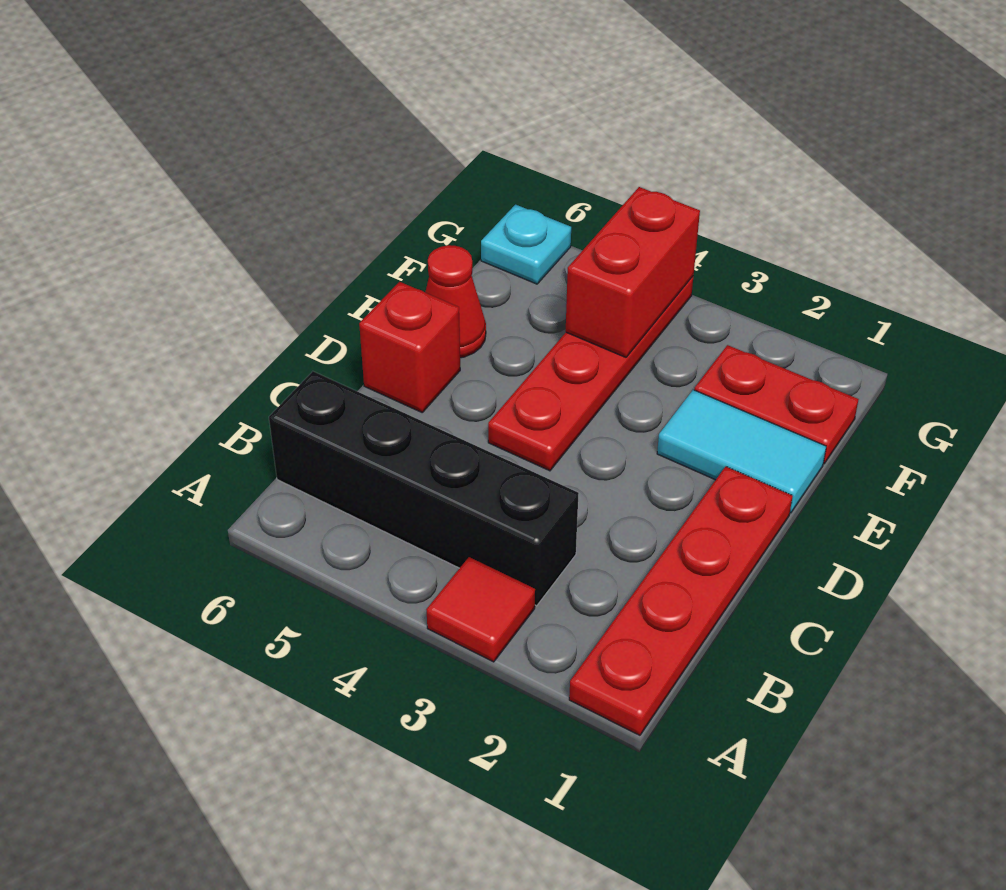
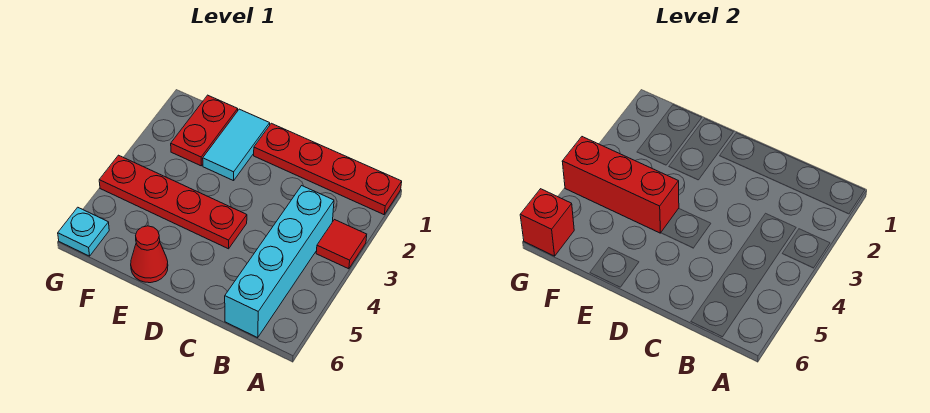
black 1x4 brick [269,371,579,606] -> cyan 1x4 brick [225,186,334,337]
red 1x1 brick [359,282,460,412] -> red 1x1 brick moved to [520,189,574,256]
red 1x2 brick [566,187,700,357] -> red 1x3 brick [562,137,679,233]

